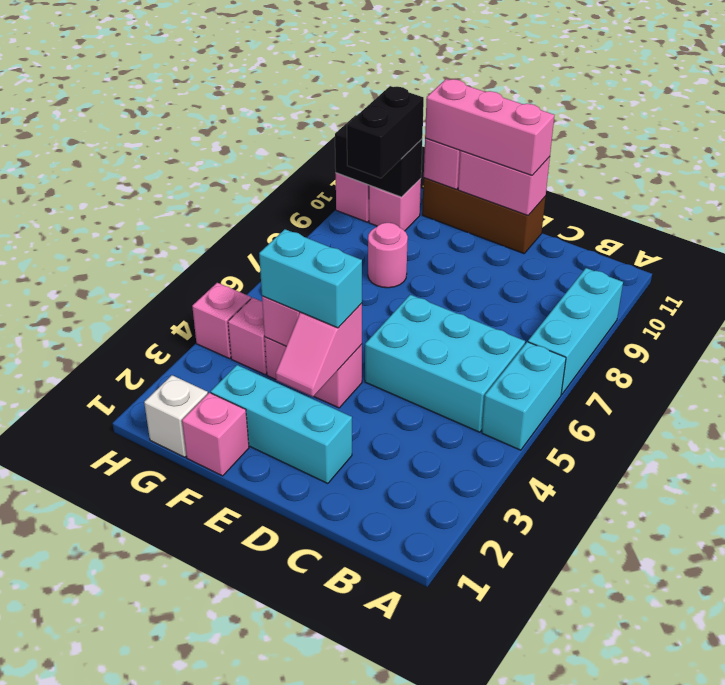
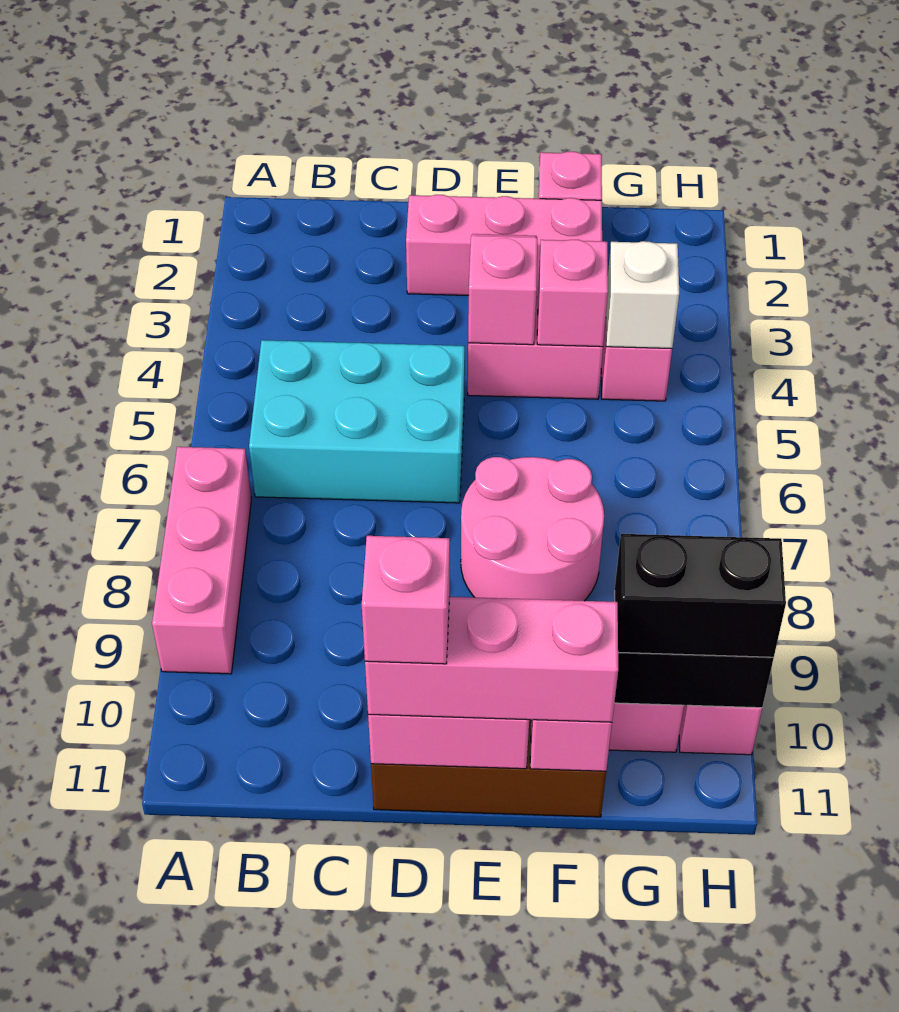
cyan 1x2 brick [482,342,566,450] -> none
cyan 1x3 brick [528,268,623,395] -> pink 1x3 brick [152,447,251,674]
cyan 1x3 brick [211,365,352,484] -> pink 1x3 brick [406,195,602,296]
cyan 1x2 brick [259,229,362,328] -> none
pink 1x1 round brick [368,223,408,288] -> pink 2x2 round brick [461,457,604,601]
white 1x1 brick [144,375,208,457] -> white 1x1 brick moved to [606,241,679,349]
black 1x2 brick [347,86,424,178] -> black 1x2 brick turned to [615,534,786,657]
pink 1x1 brick [192,283,251,359] -> pink 1x1 brick moved to [362,536,450,664]

